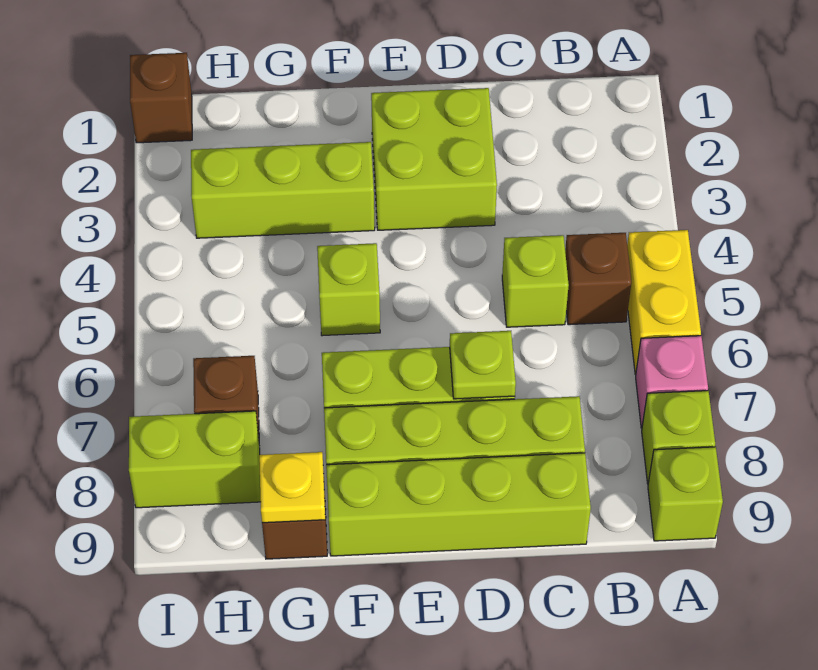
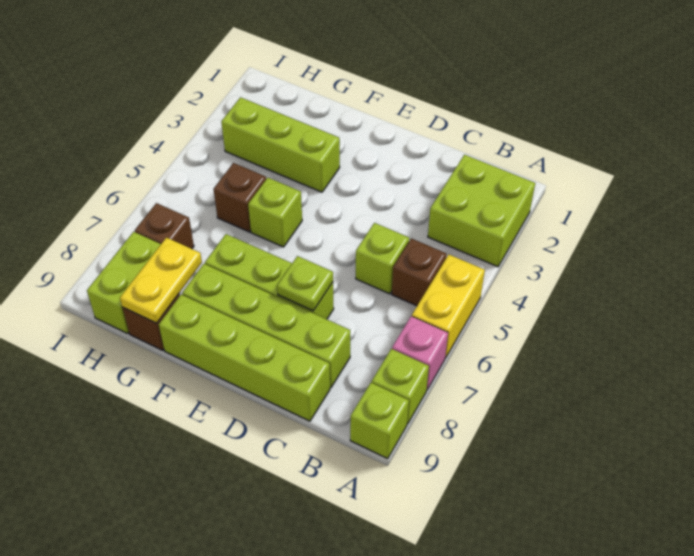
lime 2x2 brick [371,88,497,230] -> lime 2x2 brick moved to [428,155,535,267]
yellow 1x1 plate [259,452,325,523] -> yellow 1x2 plate [120,238,202,323]
lime 1x2 brick [129,411,261,508] -> lime 1x2 brick turned to [87,232,161,334]
brown 1x1 brick [130,53,192,143] -> brown 1x1 brick moved to [214,163,266,232]

